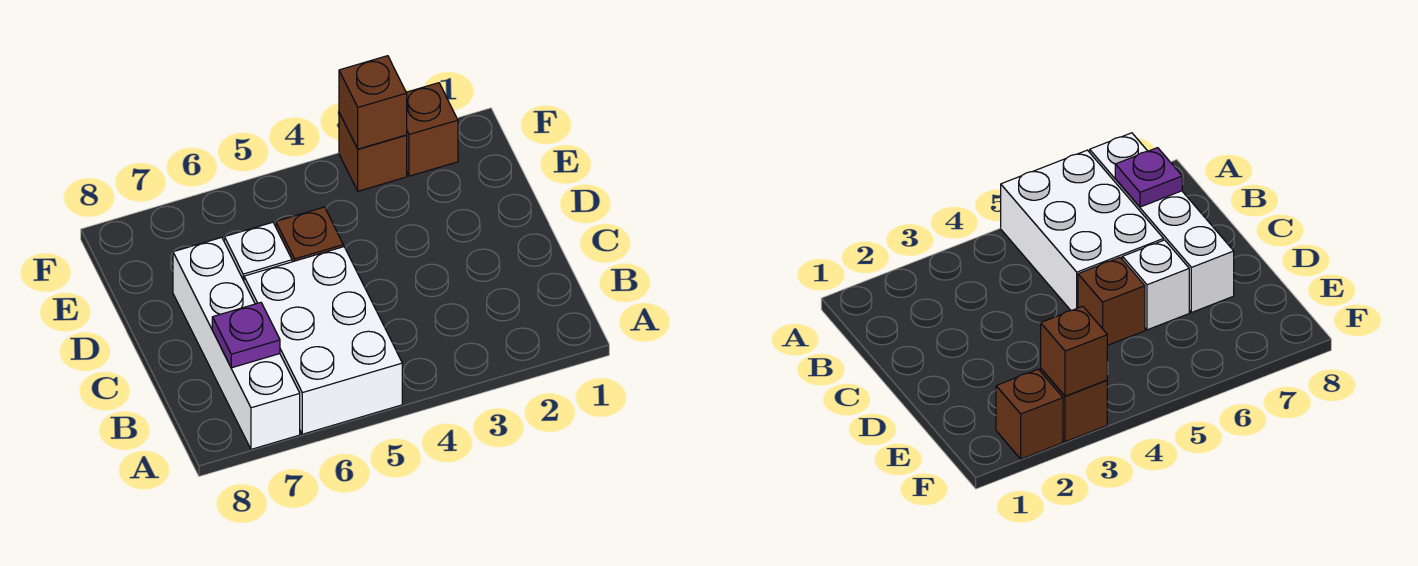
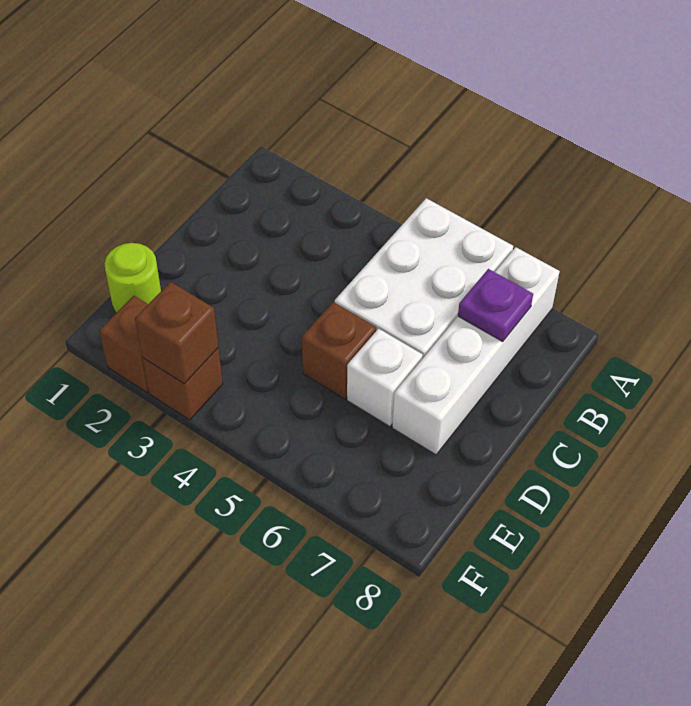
none -> lime 1x1 round brick [104,243,161,313]

